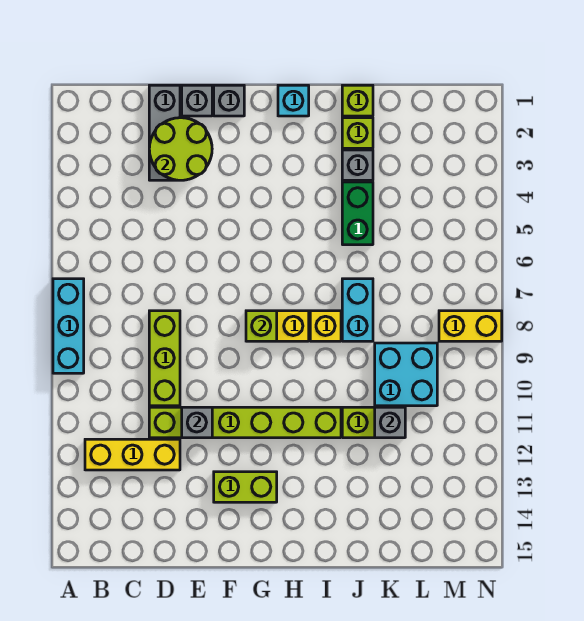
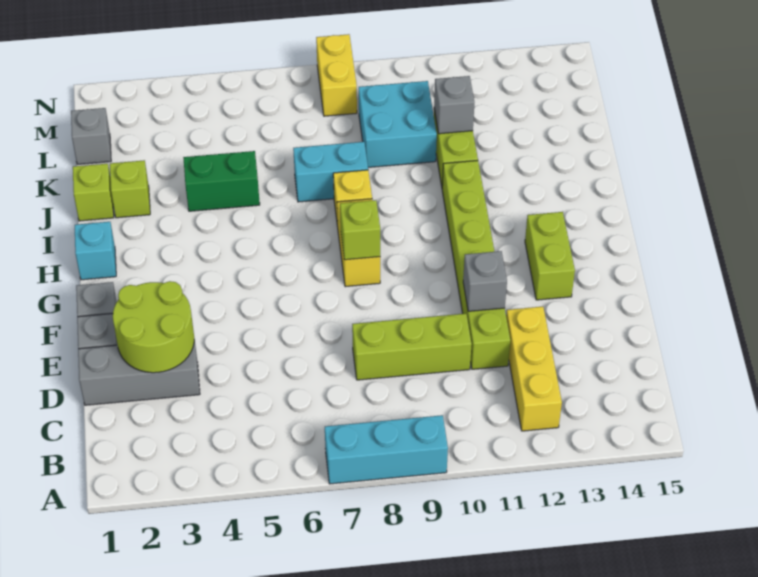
grey 1x1 brick [342,150,373,180] -> grey 1x1 brick moved to [71,108,111,164]

